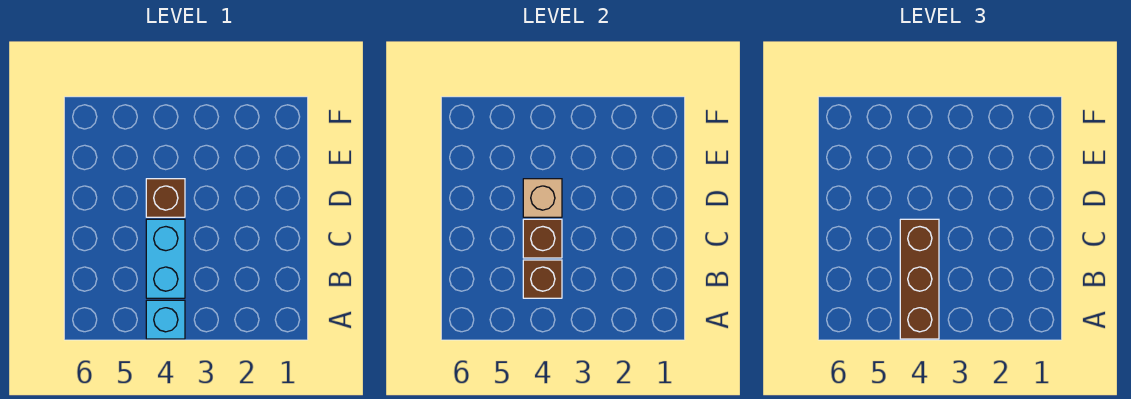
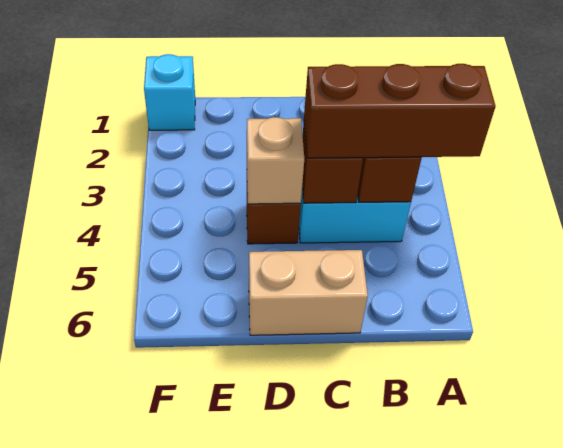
cyan 1x1 brick [146,300,185,339] -> cyan 1x1 brick moved to [144,54,195,130]
none -> tan 1x2 brick [249,250,368,335]

